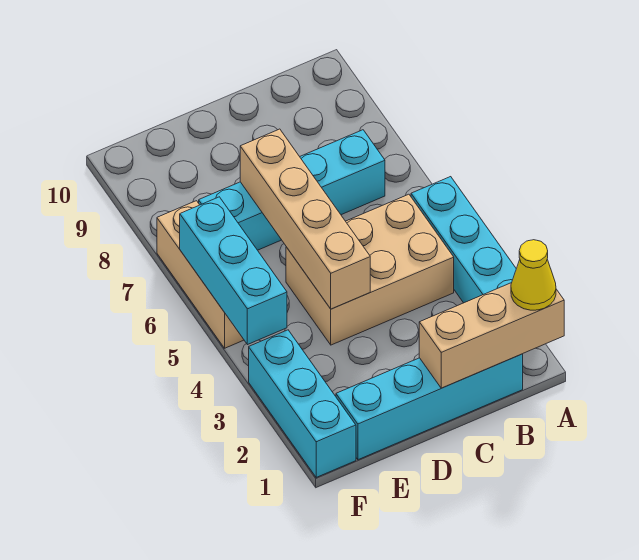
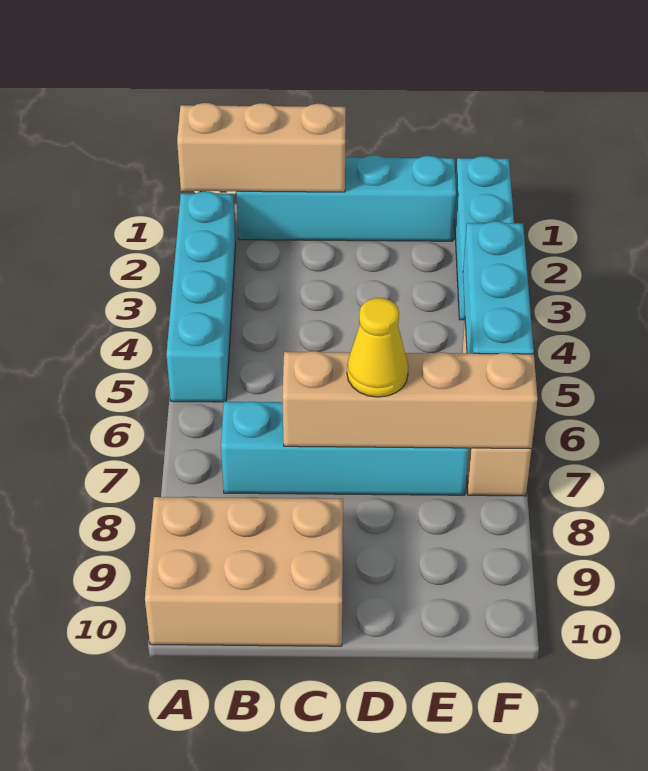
yellow 1x1 cone [511,240,556,310] -> yellow 1x1 cone moved to [347,298,408,397]
tan 2x3 brick [286,194,454,345] -> tan 2x3 brick moved to [145,497,343,646]
tan 1x4 brick [240,129,370,309] -> tan 1x4 brick turned to [282,351,538,449]

